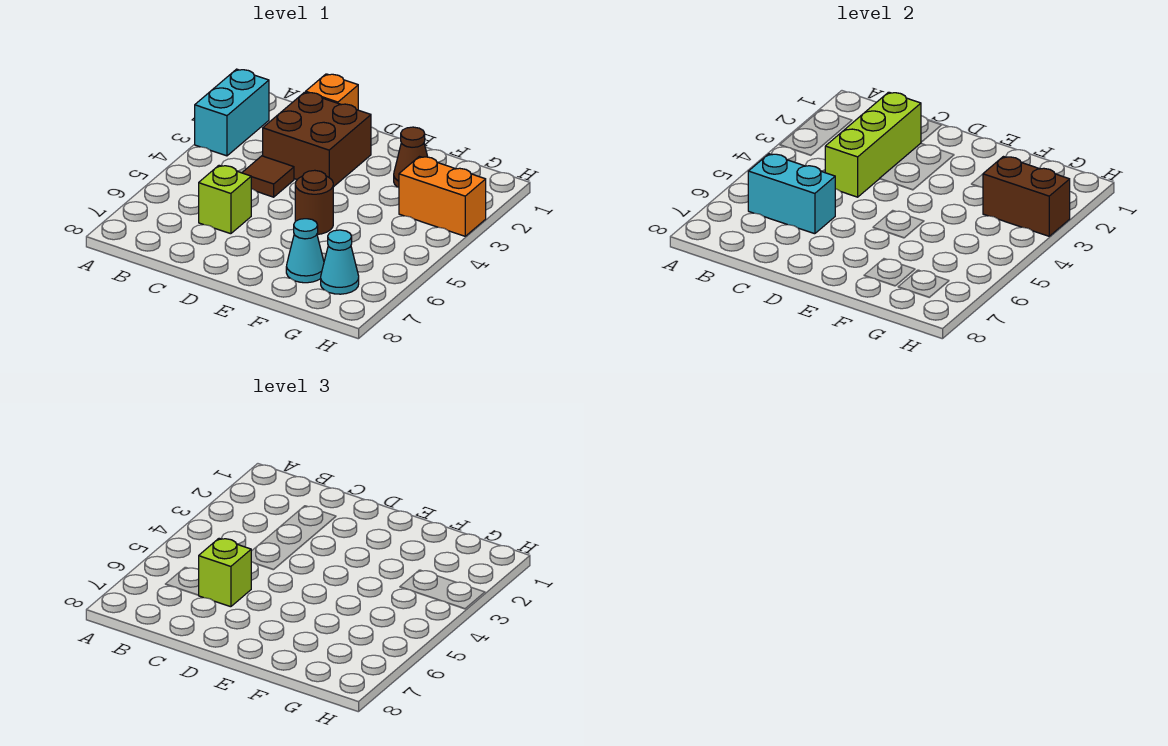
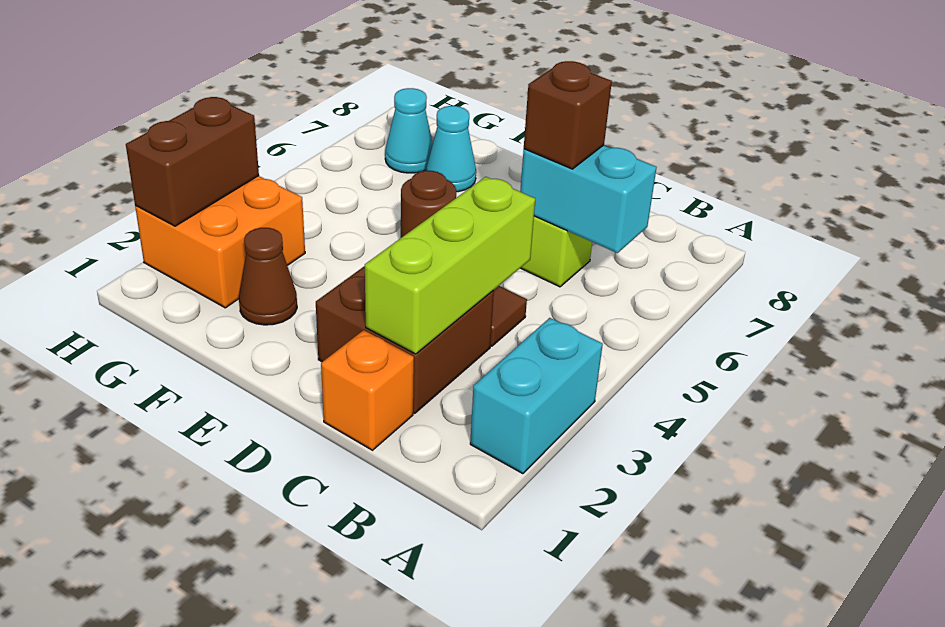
lime 1x1 brick [199,538,251,607] -> brown 1x1 brick [524,61,612,169]
orange 1x2 brick [399,157,486,236] -> orange 2x2 brick [135,176,305,308]
brown 1x2 brick [983,157,1070,236] -> brown 1x2 brick turned to [126,97,259,226]

